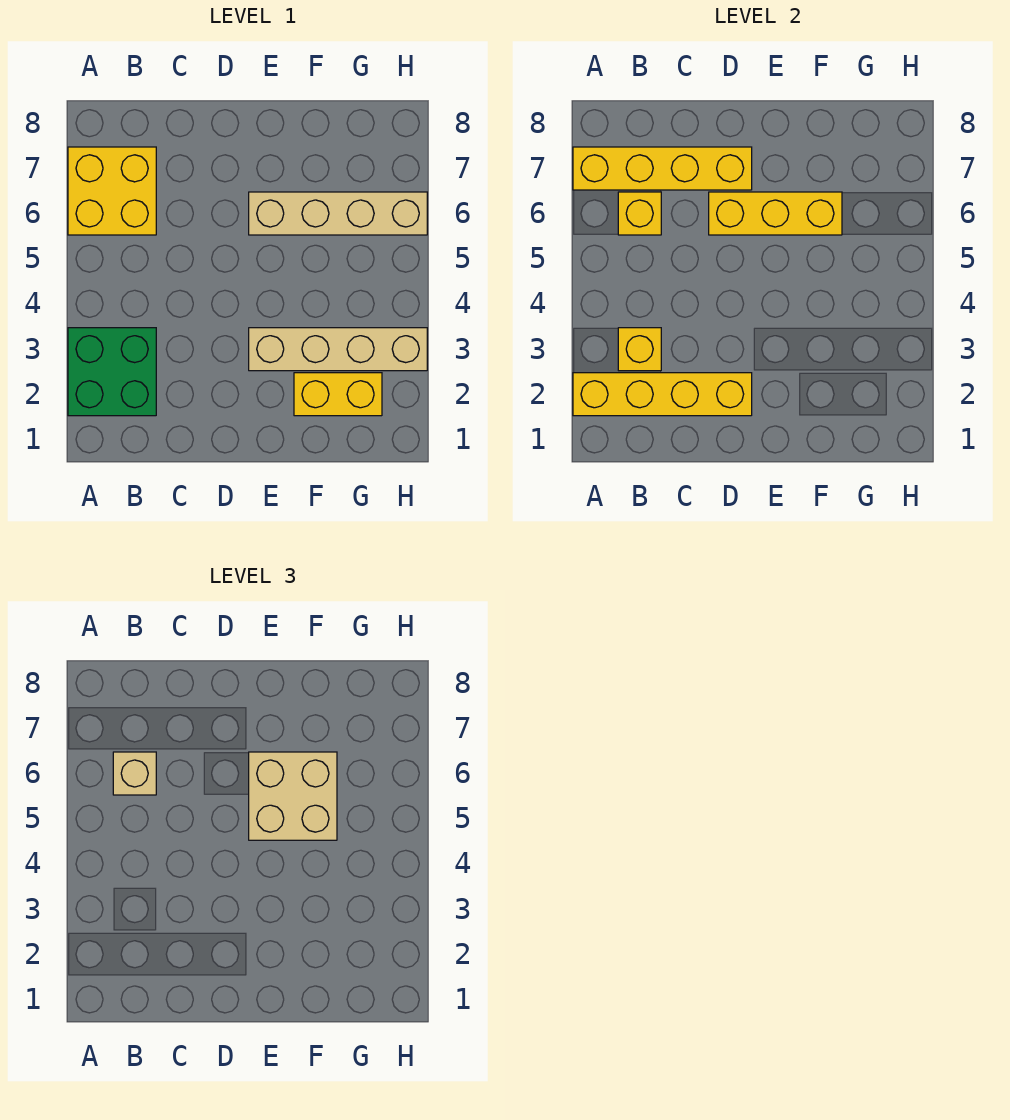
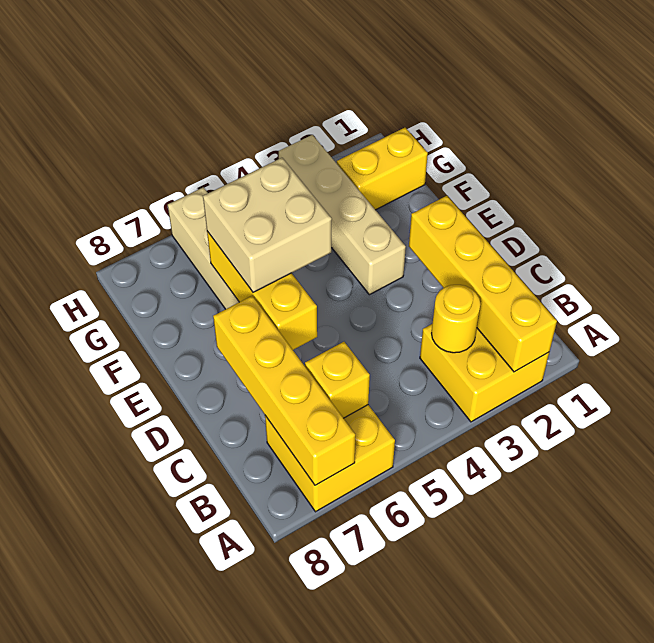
green 2x2 brick [68,328,156,416] -> yellow 2x2 brick [420,324,549,422]
yellow 1x1 brick [618,328,661,371] -> yellow 1x1 round brick [432,285,481,353]
tan 1x1 brick [113,752,156,795] -> none
yellow 1x2 brick [294,373,382,416] -> yellow 1x2 brick turned to [337,128,428,210]

